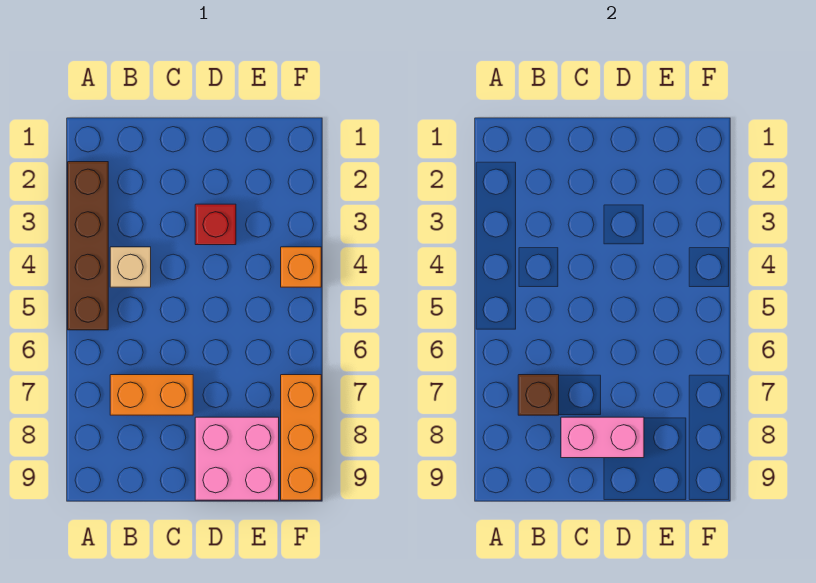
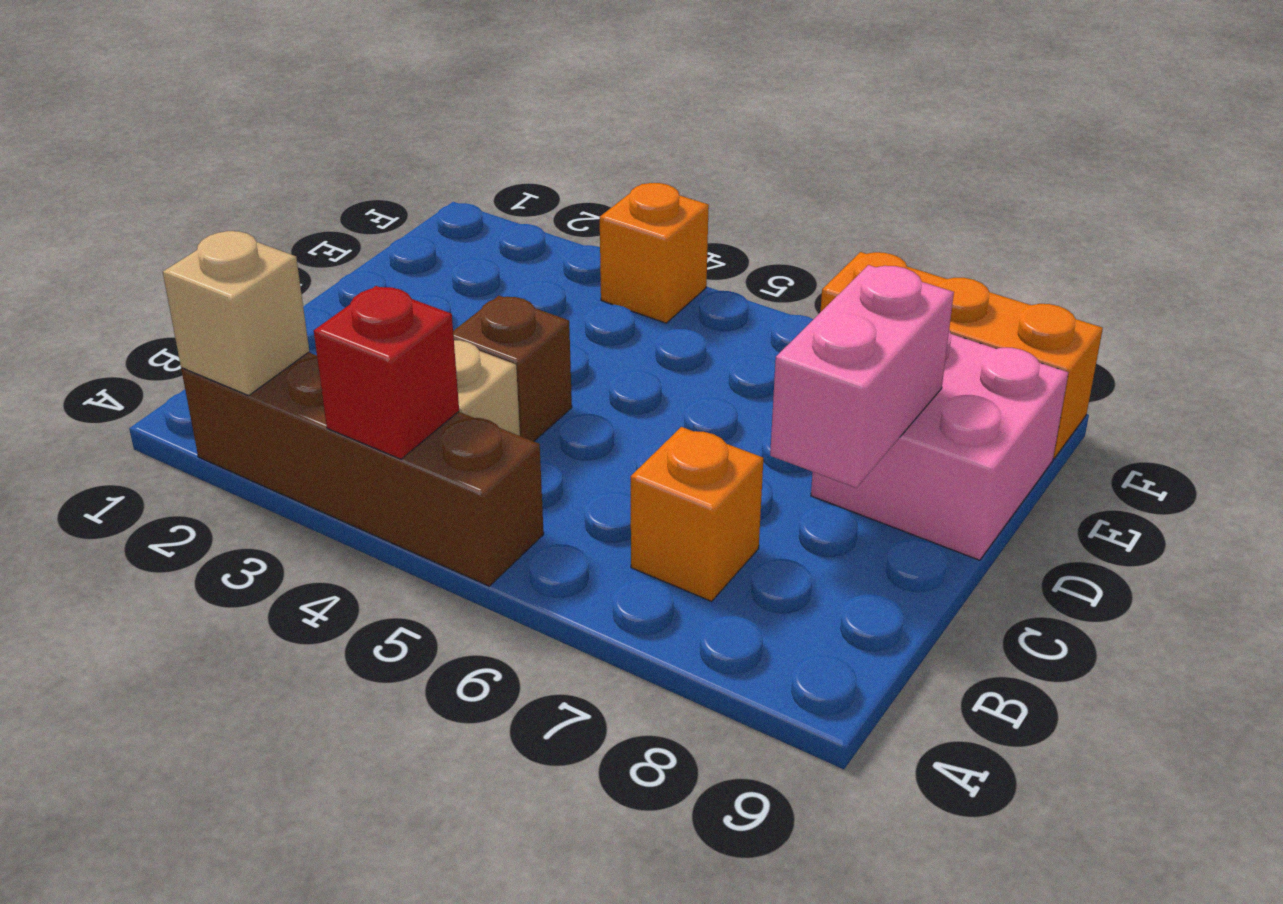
none -> tan 1x1 brick [163,231,309,396]
orange 1x2 brick [110,375,193,415] -> orange 1x1 brick [631,427,763,601]
brown 1x1 brick [518,375,559,415] -> brown 1x1 brick moved to [453,296,572,441]
red 1x1 brick [195,204,236,245] -> red 1x1 brick moved to [314,286,459,459]

